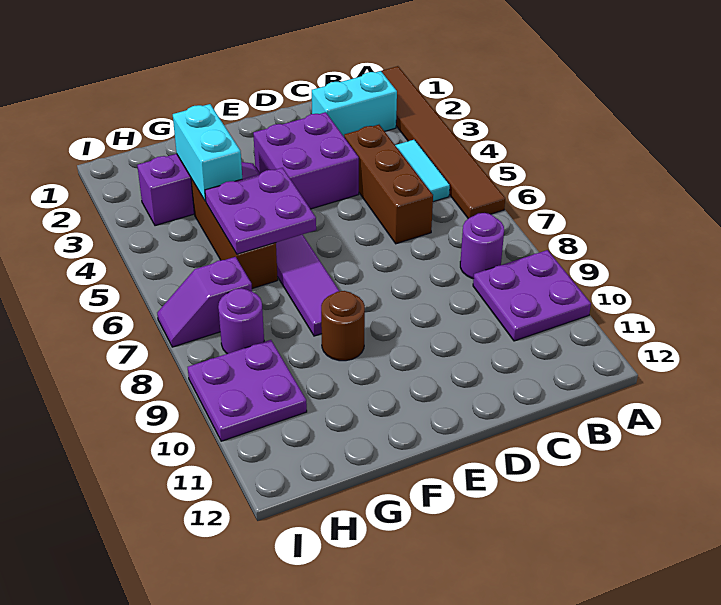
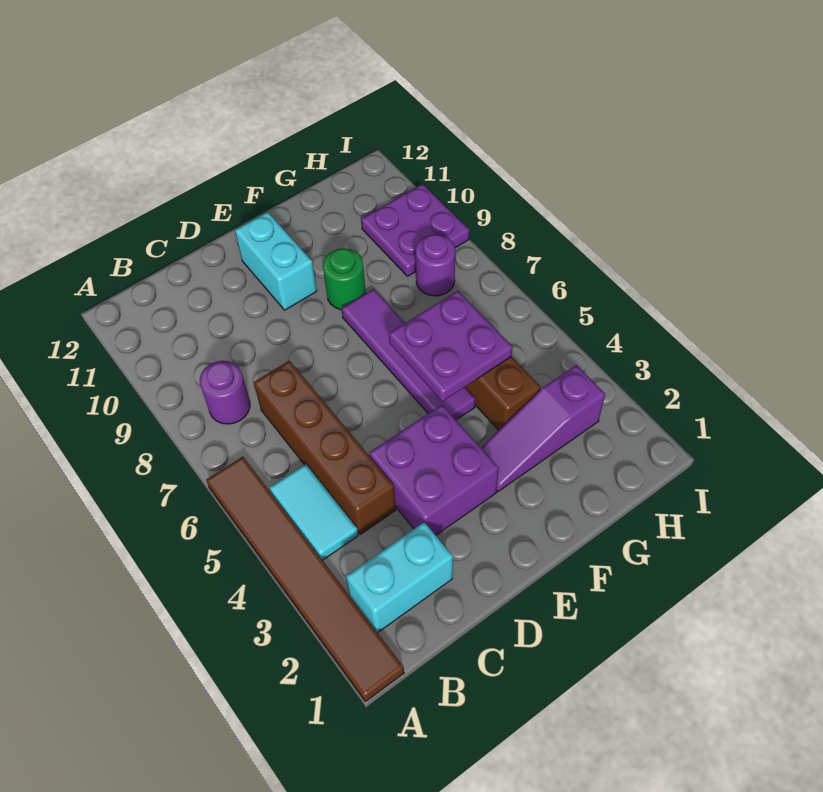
purple 2x2 plate [473,250,591,341] -> none
brown 1x3 brick [344,125,433,244] -> brown 1x4 brick [254,361,396,534]
brown 1x1 round brick [321,291,365,361] -> green 1x1 round brick [323,249,366,310]
cyan 1x2 brick [173,104,242,201] -> cyan 1x2 brick moved to [235,212,317,310]
purple 1x2 slope [157,257,252,347] -> none

